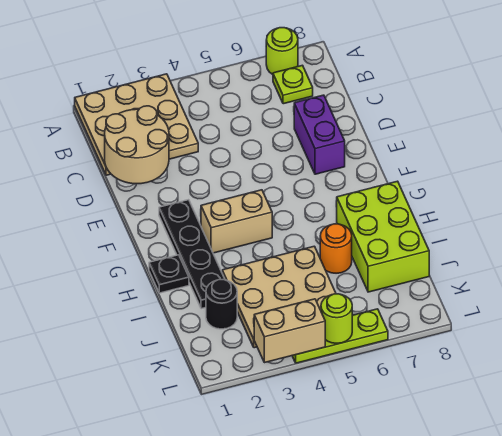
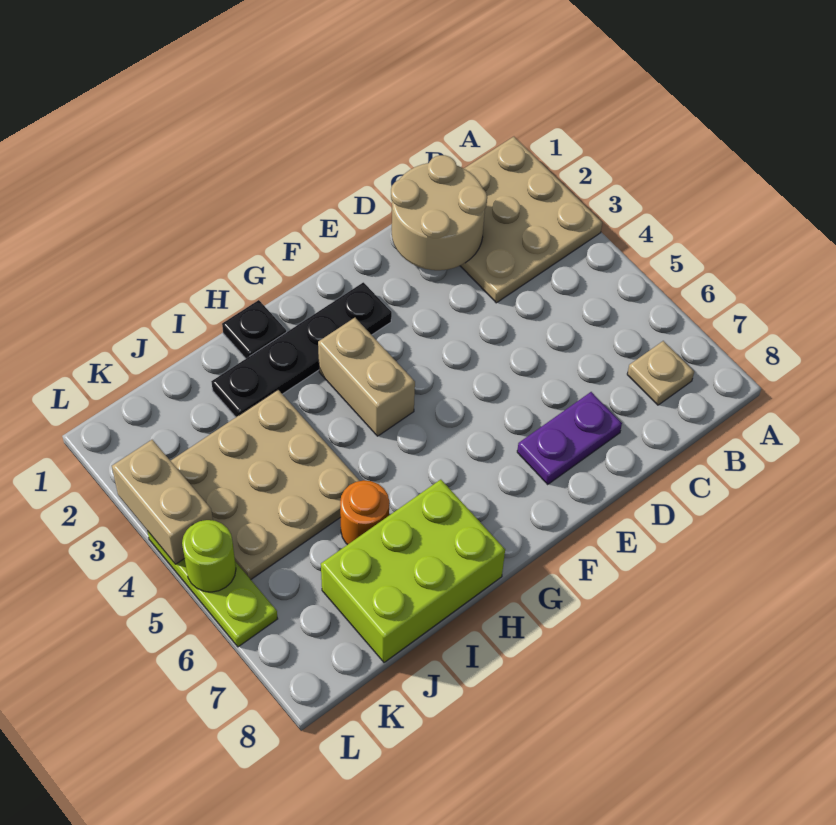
lime 1x1 round brick [266,28,298,74] -> none
lime 1x1 plate [273,65,313,104] -> tan 1x1 plate [627,341,694,405]
purple 1x2 brick [294,95,345,174] -> purple 1x2 plate [517,392,622,485]
black 1x1 round brick [206,280,237,329] -> none

